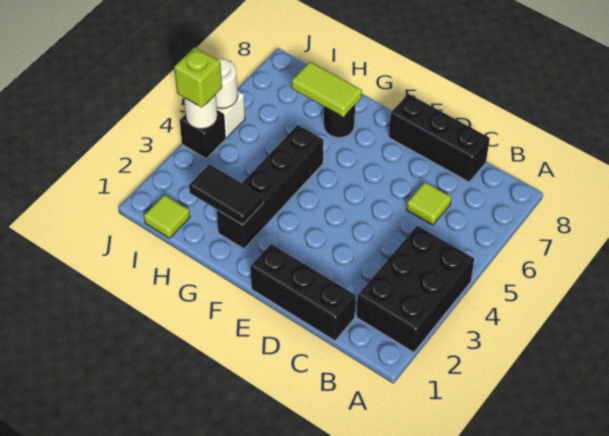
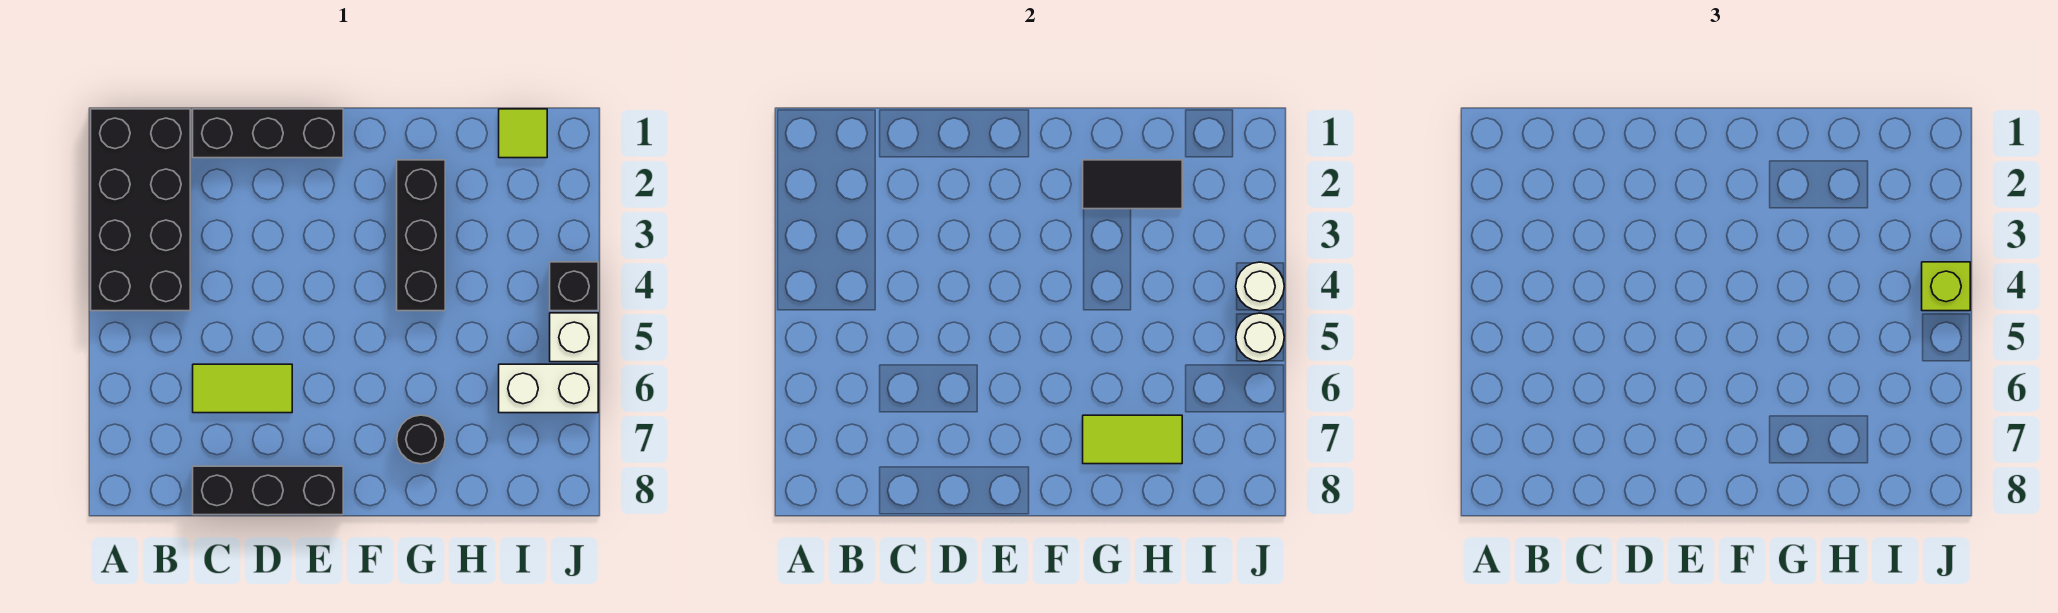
black 2x3 brick [357,226,474,352] -> black 2x4 brick [91,109,190,311]
lime 1x1 tile [406,182,451,225] -> lime 1x2 tile [193,364,292,413]
black 1x4 brick [217,125,323,249] -> black 1x3 brick [397,160,445,311]
none -> white 1x2 brick [499,364,598,413]

